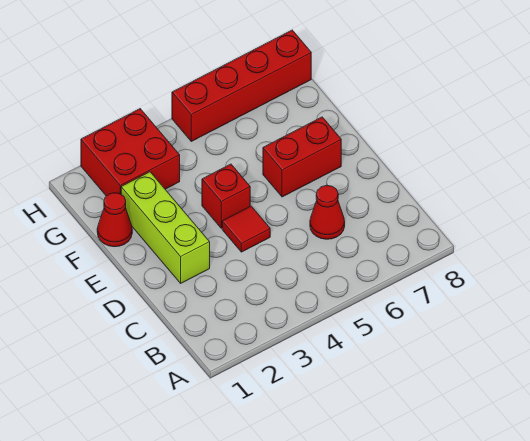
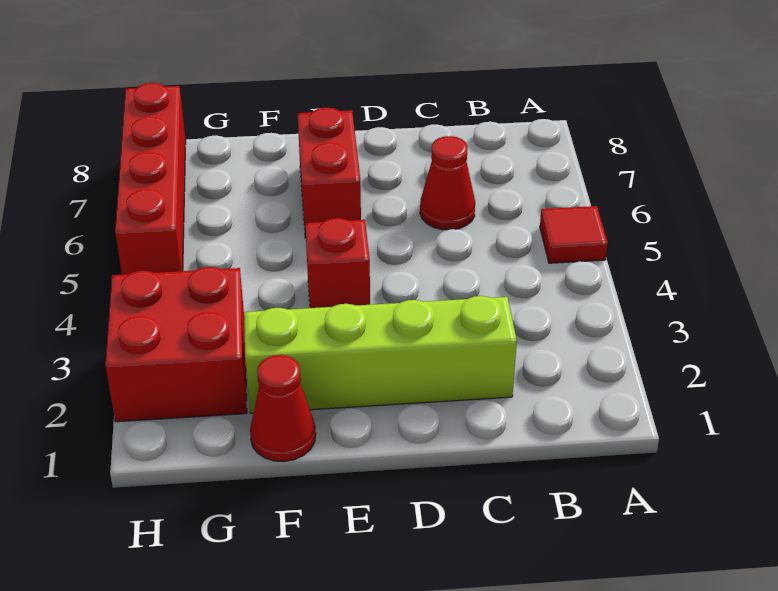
lime 1x3 brick [121,172,210,283] -> lime 1x4 brick [244,296,517,413]
red 1x1 tile [222,206,270,252] -> red 1x1 tile moved to [540,206,608,263]

